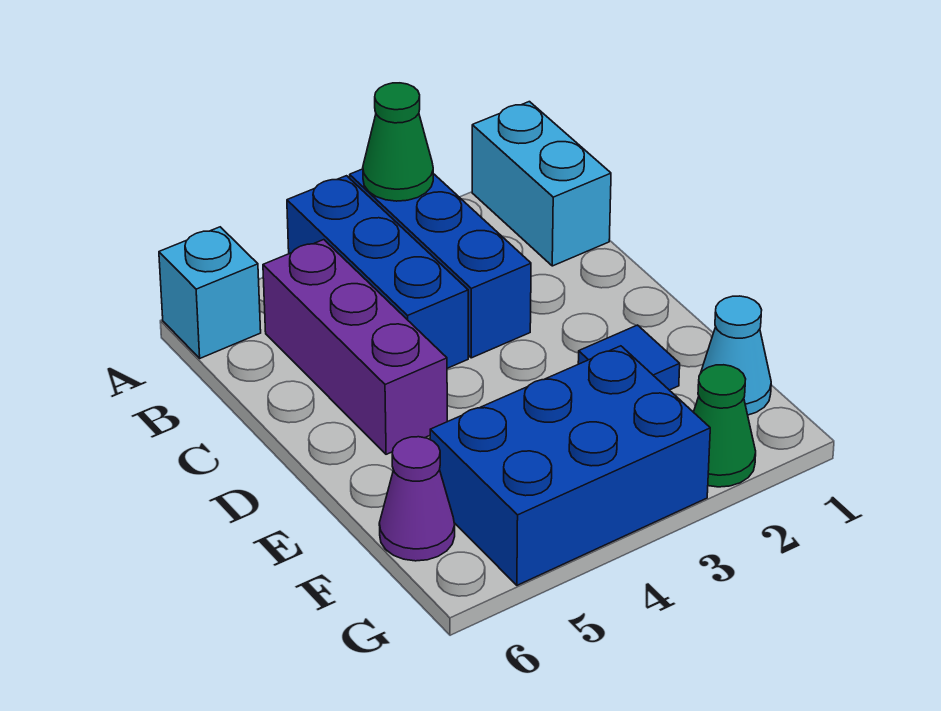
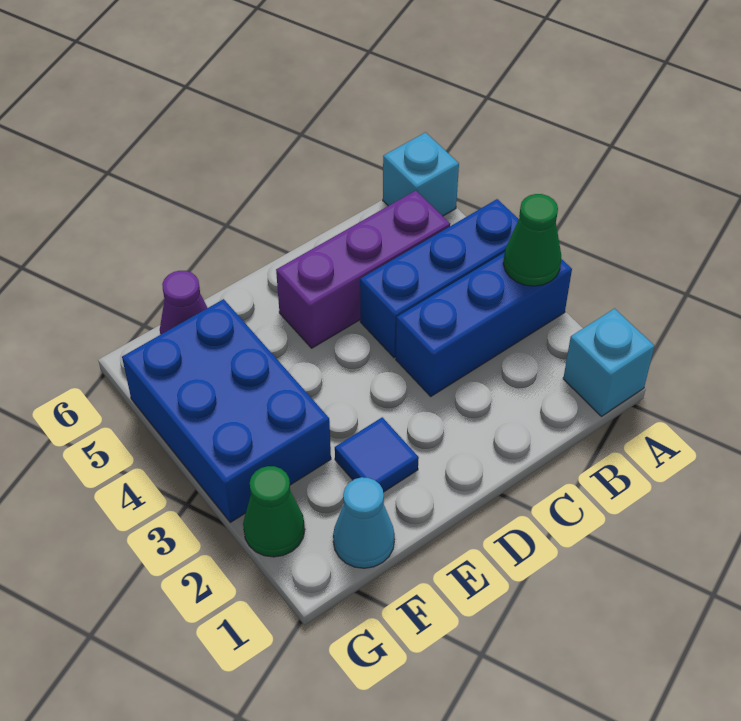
cyan 1x2 brick [472,102,611,266] -> cyan 1x1 brick [563,309,654,416]

